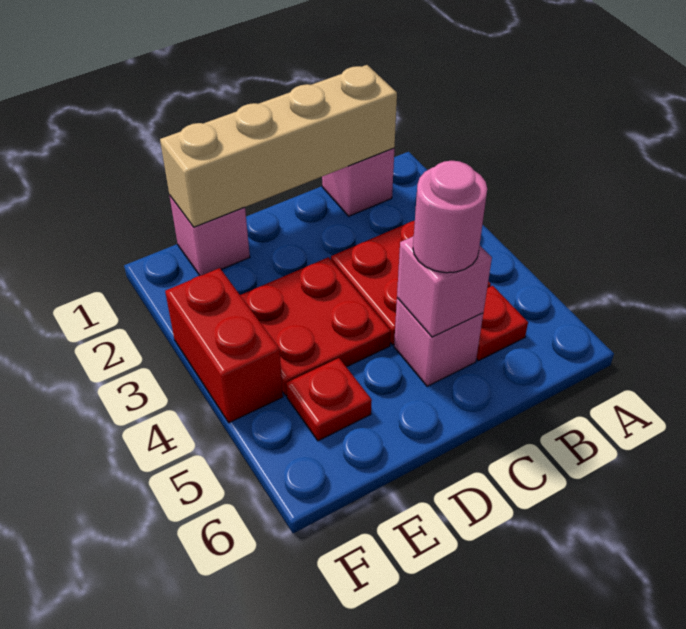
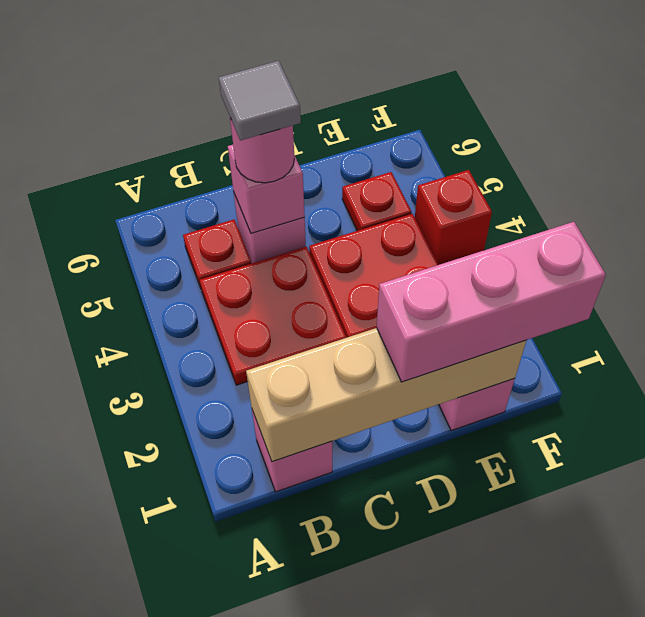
none -> grey 1x1 tile [219,61,301,140]
none -> pink 1x3 brick [377,222,606,382]
red 1x2 brick [165,268,283,423] -> red 1x1 brick [415,170,492,265]

